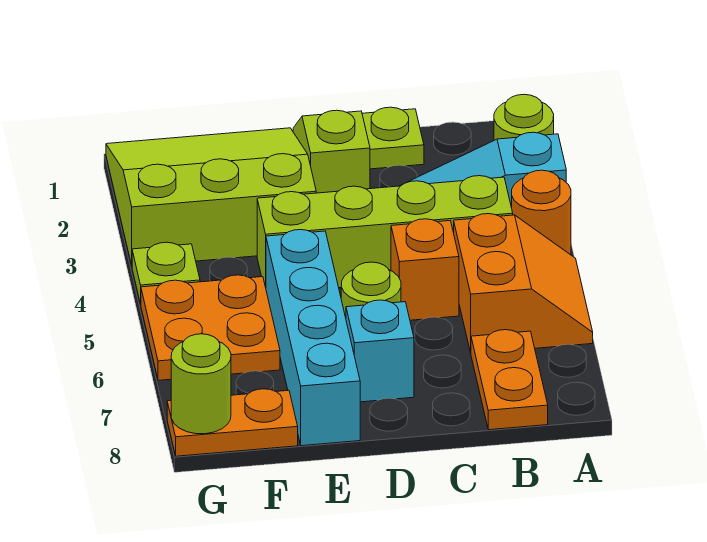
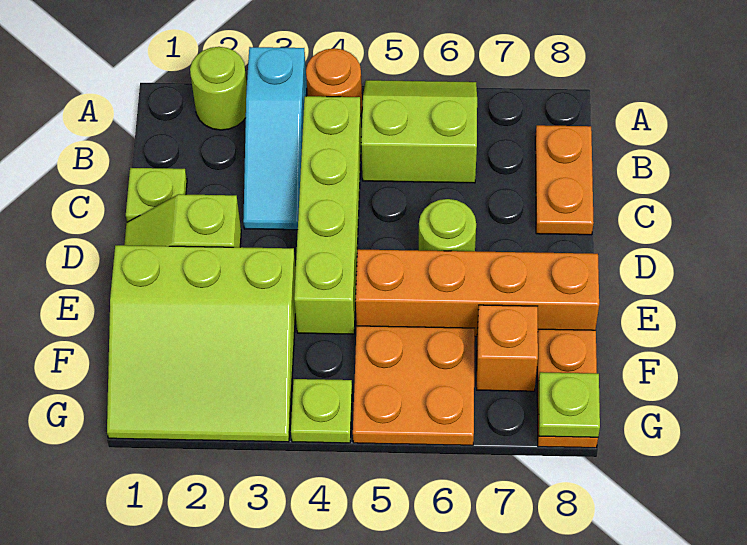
orange 2x2 slope [454,214,593,353] -> lime 2x2 slope [361,80,477,183]
orange 1x2 plate [471,330,548,430] -> orange 1x2 plate turned to [535,125,594,235]
orange 1x1 brick [391,219,459,320] -> orange 1x1 brick moved to [477,305,538,391]
cyan 1x1 brick [346,300,414,402] -> none
lime 3x3 slope [106,128,316,265] -> lime 3x3 slope turned to [107,245,296,442]
cyan 1x4 brick [266,230,360,446] -> orange 1x4 brick [356,249,599,336]
lime 1x1 round brick [171,334,231,434] -> lime 1x1 plate [539,372,600,437]

